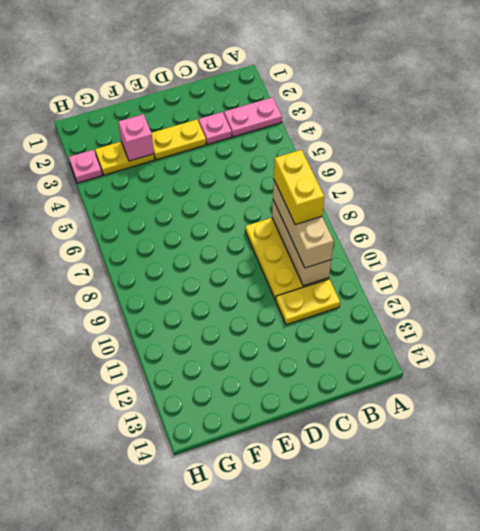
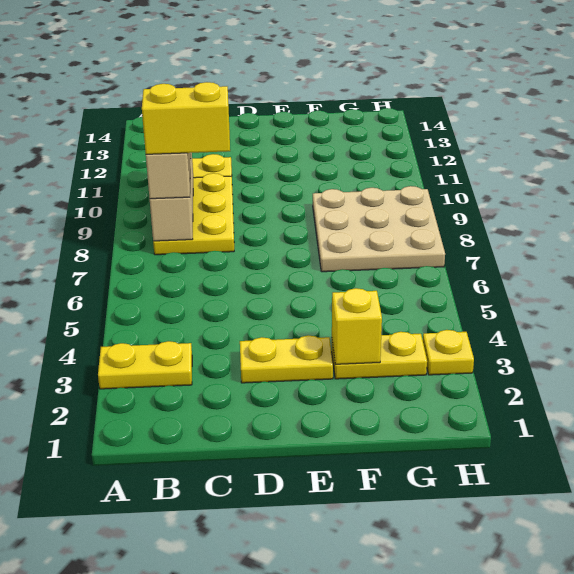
pink 1x2 plate [224,97,282,137] -> yellow 1x2 plate [98,341,192,389]
yellow 1x2 brick [274,150,324,225] -> yellow 1x2 brick turned to [142,82,230,154]
pink 1x1 plate [199,112,232,145] -> none
pink 1x1 brick [118,114,154,161] -> yellow 1x1 brick [332,288,382,364]
none -> tan 3x3 plate [313,186,445,272]
pink 1x1 plate [69,150,102,183] -> yellow 1x1 plate [423,330,474,375]

